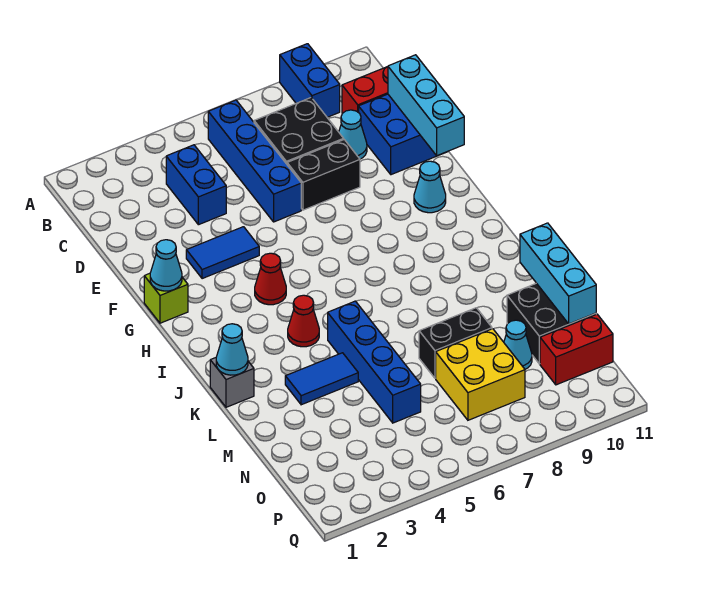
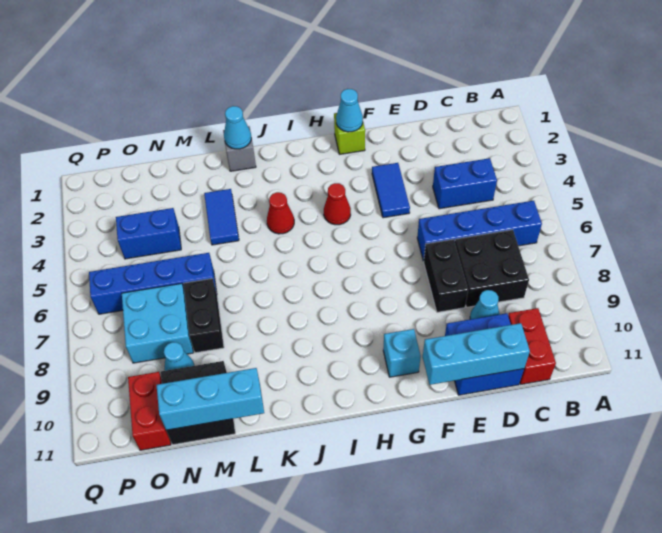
blue 1x2 brick [280,44,340,117] -> blue 1x2 brick moved to [116,208,181,259]
cyan 1x1 cone [414,161,446,213] -> cyan 1x1 brick [383,329,421,377]
blue 1x4 brick [328,301,421,423] -> blue 1x4 brick moved to [89,253,217,314]
yellow 2x2 brick [436,329,525,420] -> cyan 2x2 brick [122,283,193,363]

